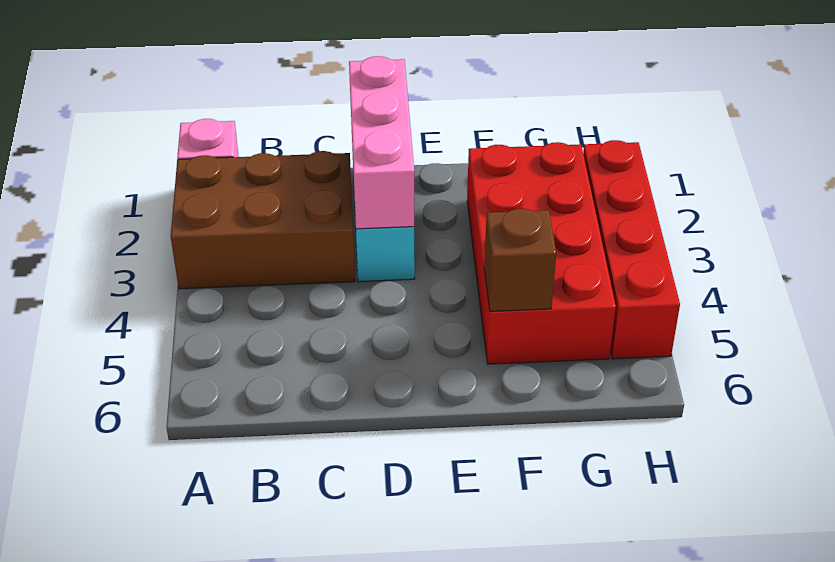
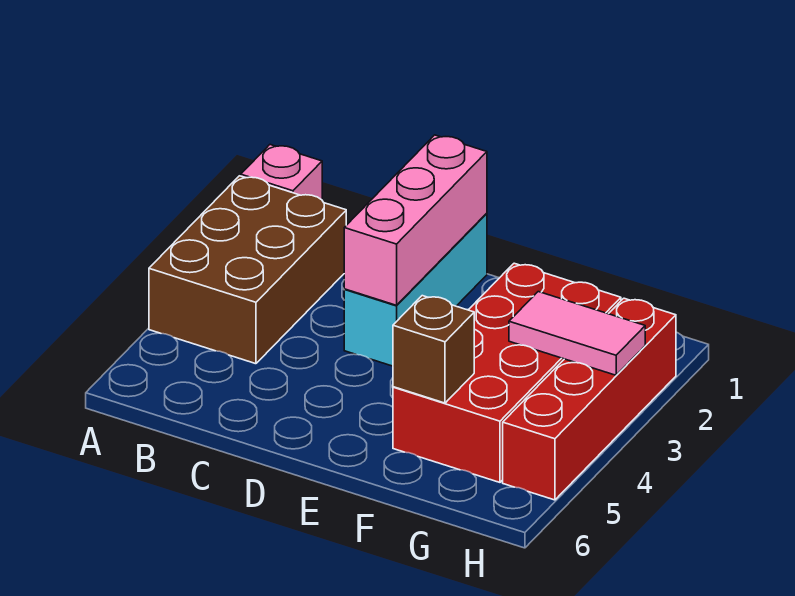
brown 2x3 brick [171,151,355,289] -> brown 2x3 brick turned to [149,176,346,364]
none -> pink 1x2 tile [509,292,645,375]

